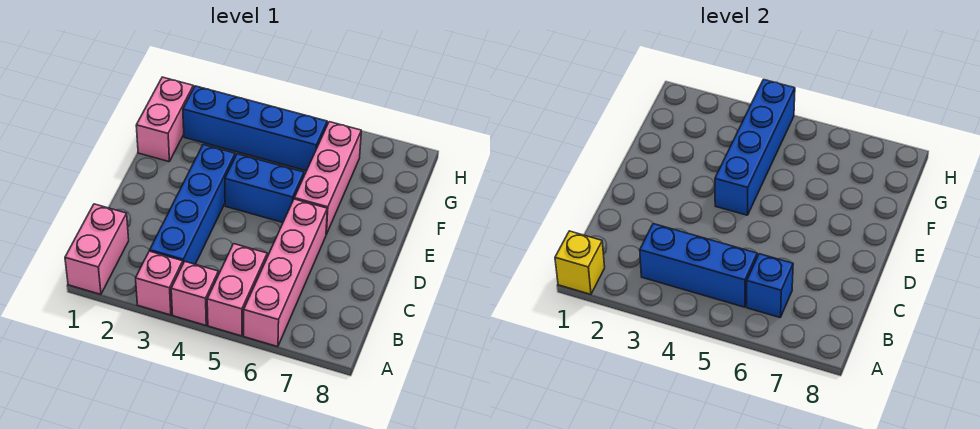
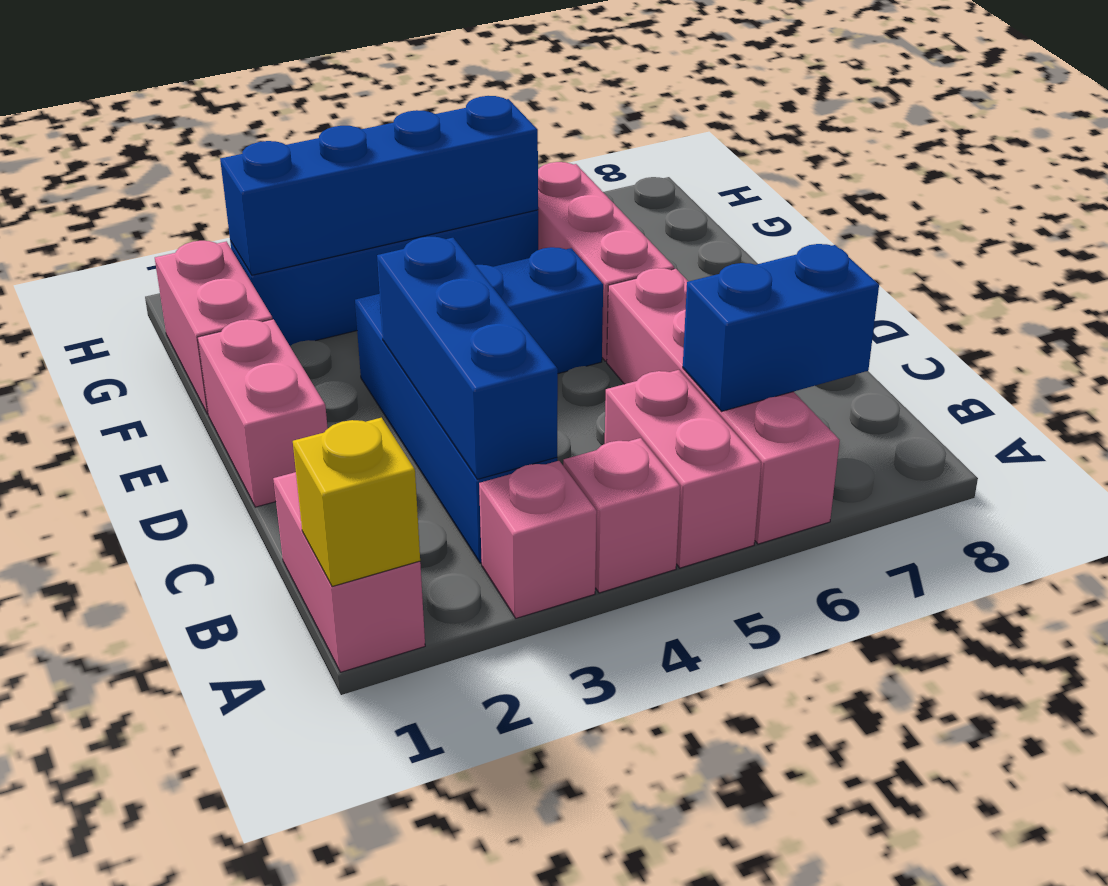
blue 1x3 brick [640,224,757,307] -> blue 1x3 brick turned to [377,237,558,479]
blue 1x1 brick [747,254,793,317] -> blue 1x2 brick [683,244,879,411]
none -> pink 1x2 brick [197,319,328,507]
blue 1x4 brick [715,79,795,215] -> blue 1x4 brick turned to [220,96,538,275]

